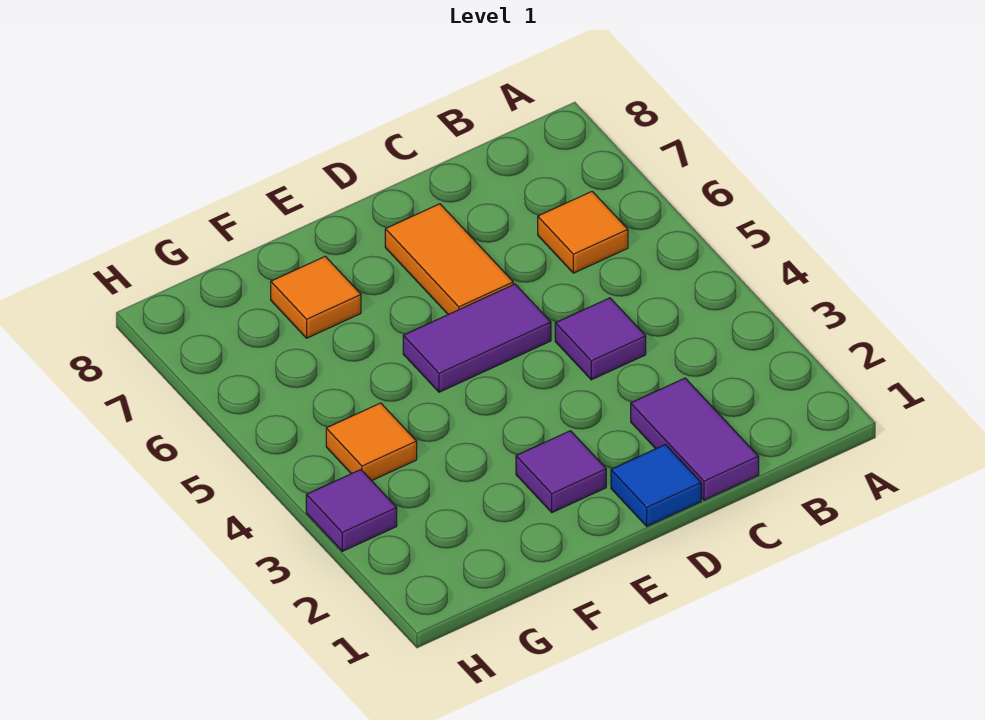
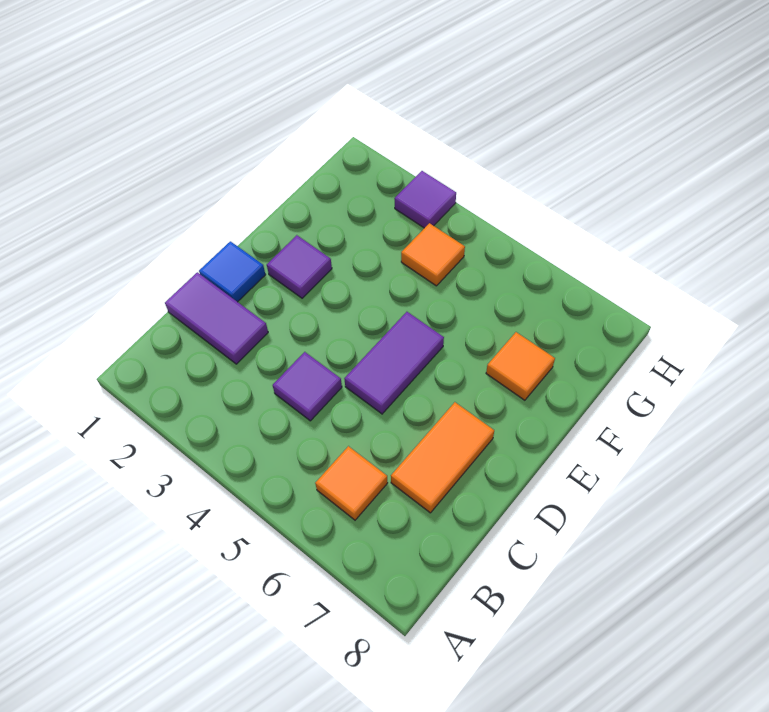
orange 1x2 tile [385,204,513,314] -> orange 1x2 tile turned to [391,402,494,513]

